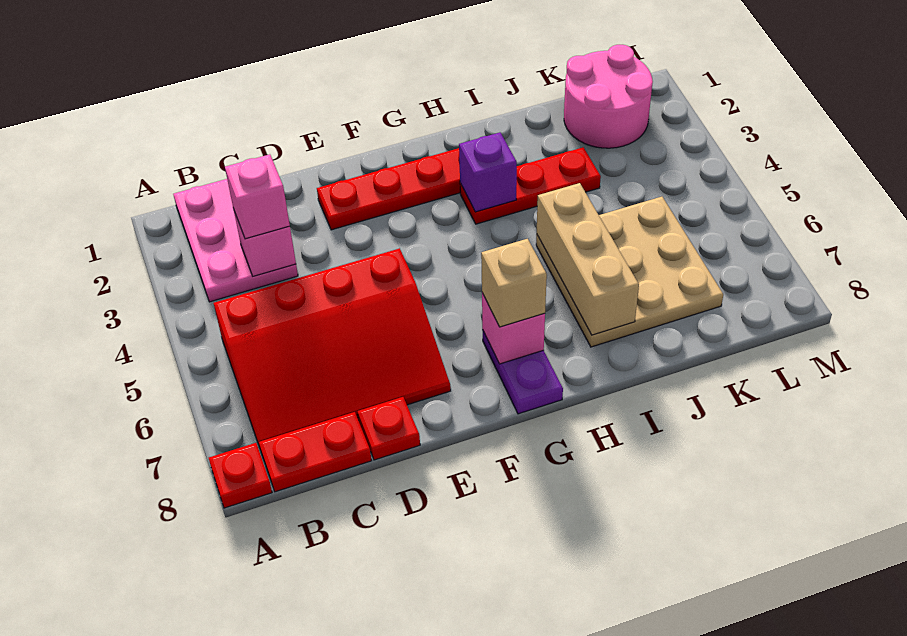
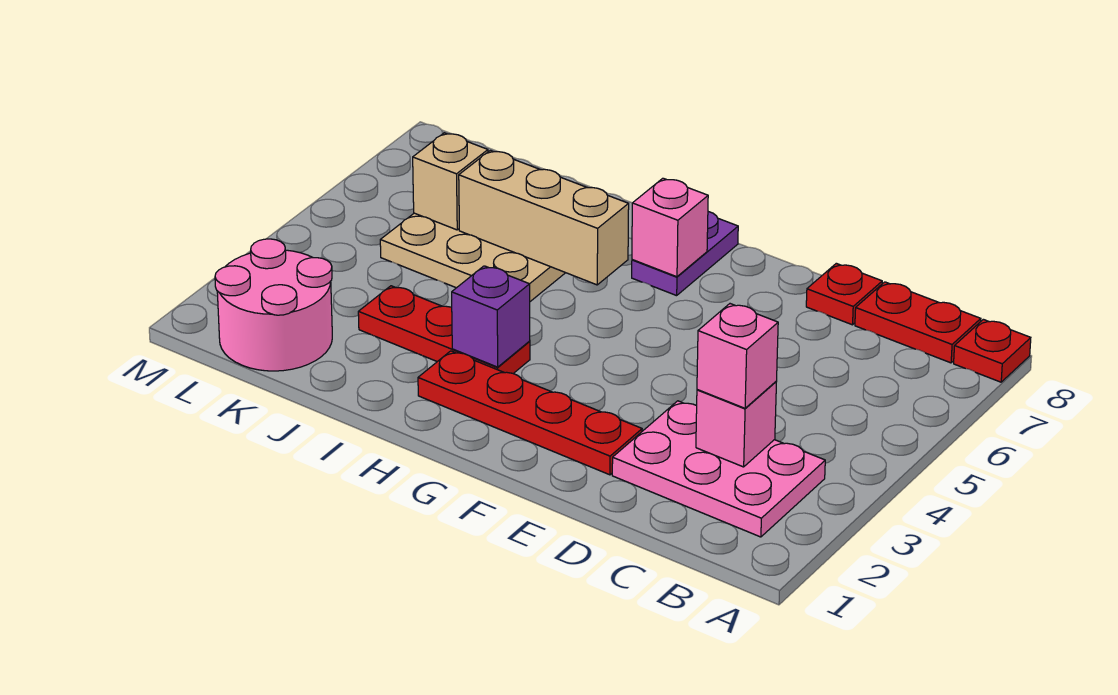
pink 2x3 plate [173,179,298,302] -> pink 2x3 plate turned to [612,401,825,537]
red 3x4 slope [214,248,451,448] -> none
tan 1x1 brick [481,239,547,327] -> tan 1x1 brick moved to [413,133,488,230]
tan 1x3 brick [537,183,639,335] -> tan 1x3 brick turned to [459,150,629,285]

